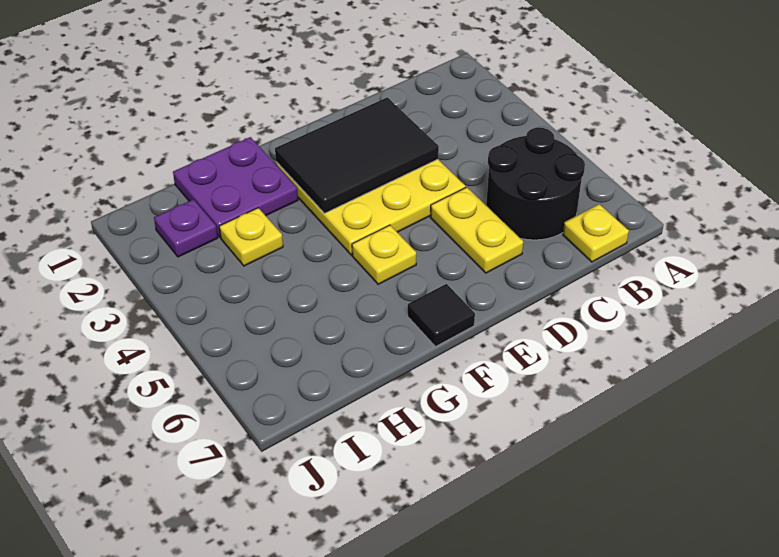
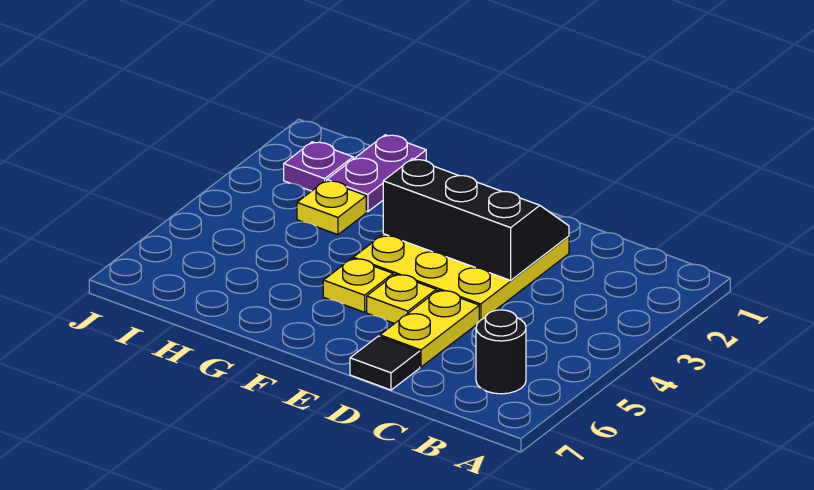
black 2x2 round brick [486,127,585,240] -> black 1x1 round brick [476,310,526,394]
yellow 1x1 plate [563,204,629,262] -> yellow 1x1 plate moved to [367,274,436,324]
black 2x3 tile [275,97,439,213] -> black 2x3 slope [383,159,569,280]
black 1x1 tile [408,284,475,347] -> black 1x1 tile moved to [350,336,420,390]
purple 2x2 plate [173,137,298,237] -> purple 1x2 plate [327,135,426,212]

